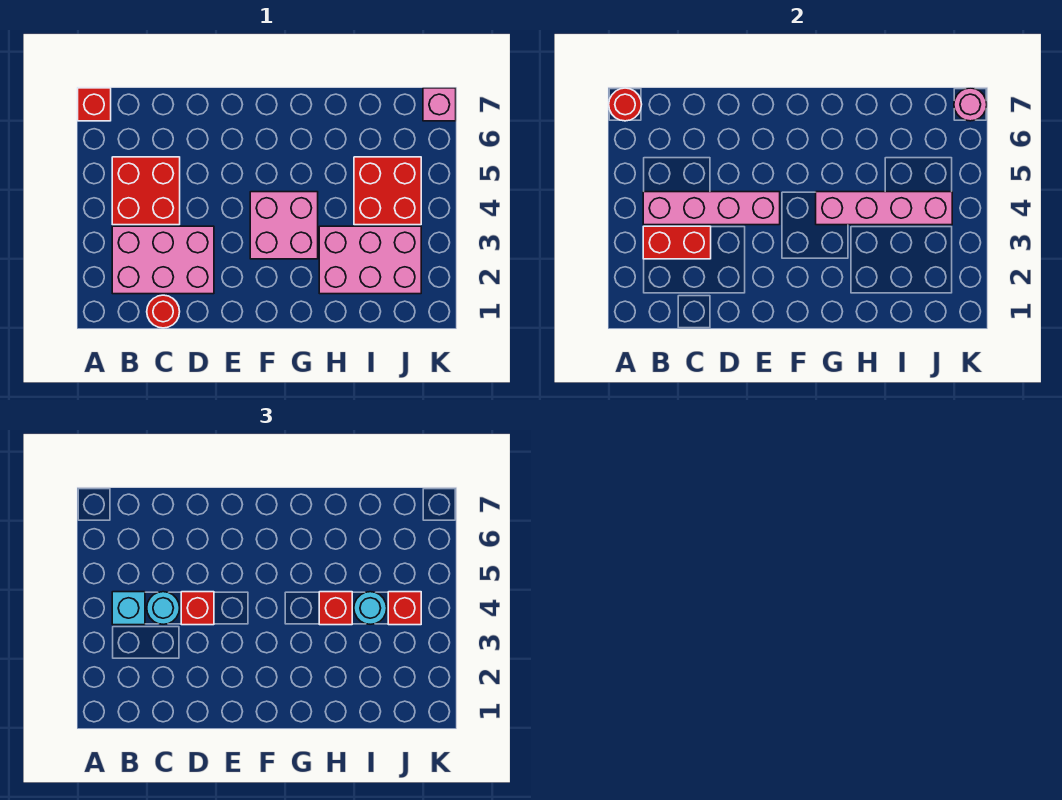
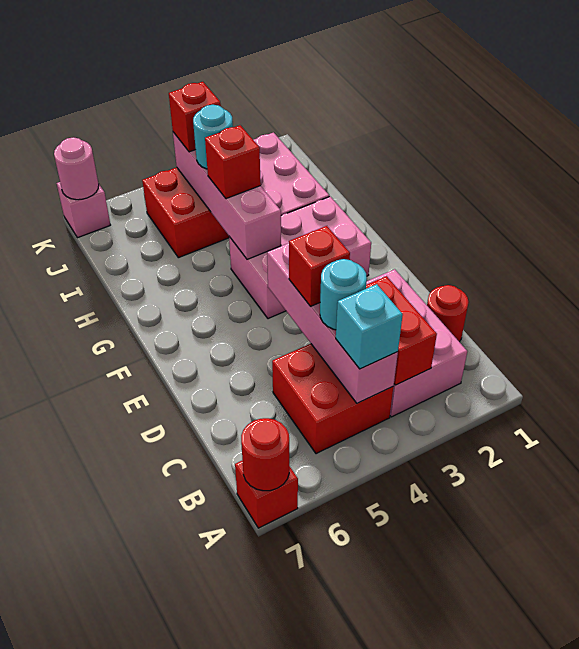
pink 2x2 brick [250,192,318,259] -> pink 2x3 brick [229,197,371,319]

